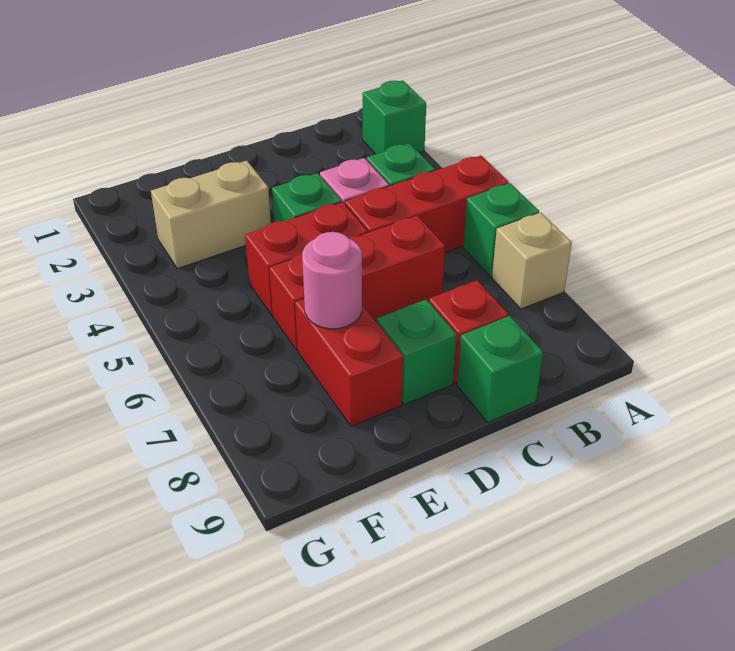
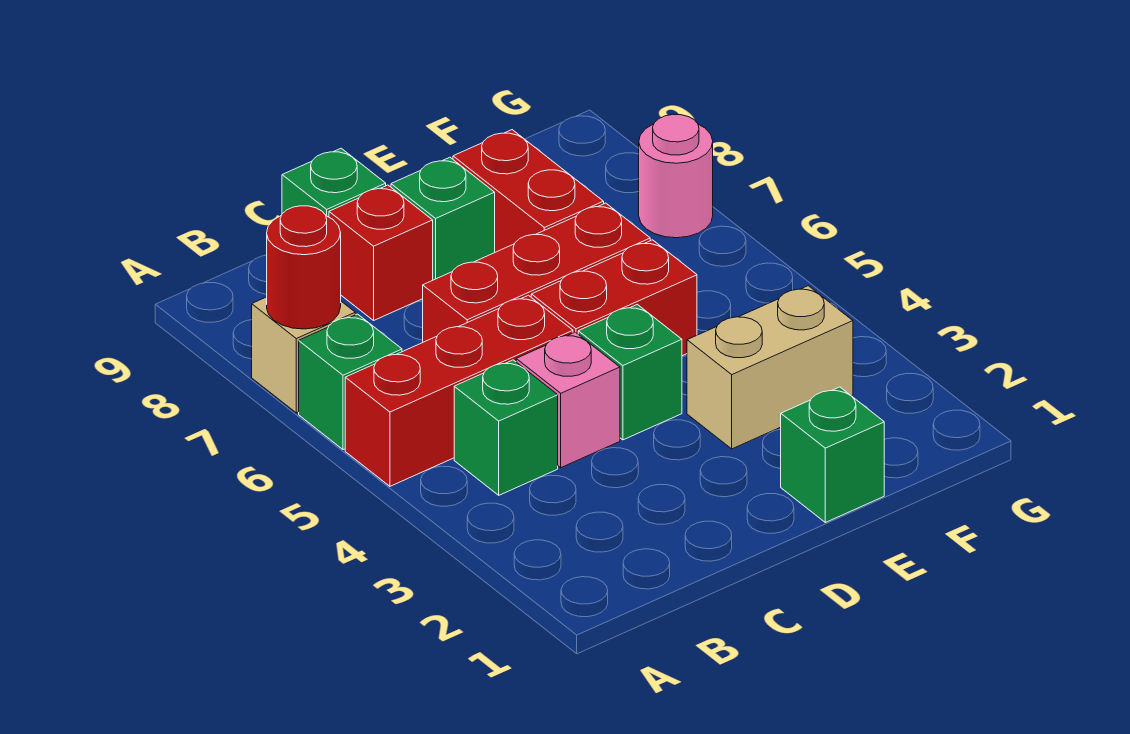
green 1x1 brick [363,80,426,154] -> green 1x1 brick moved to [781,387,884,522]
none -> red 1x1 round brick [267,206,341,329]
pink 1x1 round brick [302,232,362,329] -> pink 1x1 round brick moved to [639,114,713,238]

